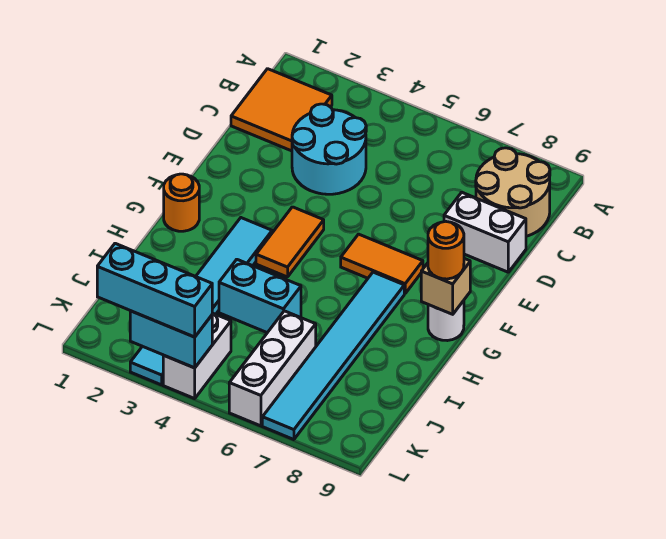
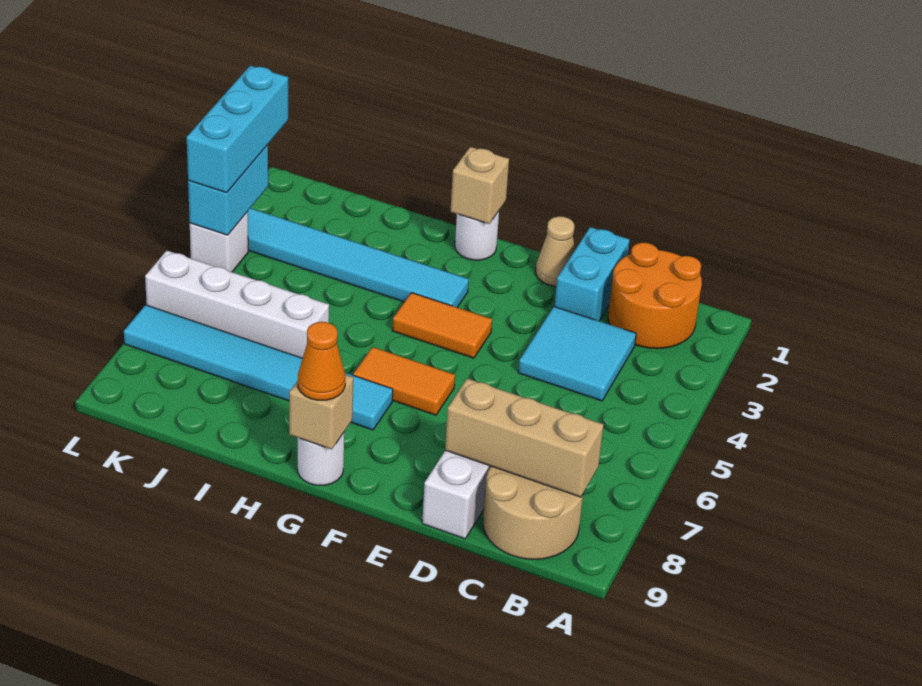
orange 2x2 tile [231,69,332,151] -> orange 2x2 round brick [608,243,702,349]
none -> tan 1x3 brick [445,379,603,497]
cyan 2x2 round brick [292,104,366,194] -> cyan 2x2 tile [518,307,636,401]
none -> tan 1x1 cone [536,216,575,286]
orange 1x2 tile [341,234,423,293] -> orange 1x2 tile turned to [353,347,455,415]
orange 1x1 round brick [164,174,199,231] -> white 1x1 round brick [455,211,499,260]
none -> tan 1x1 brick [451,147,509,224]
orange 1x1 round brick [428,221,464,279] -> orange 1x1 cone [298,322,345,400]
cyan 1x2 brick [219,259,301,333] -> cyan 1x2 brick moved to [554,227,630,321]
white 1x3 brick [229,311,316,426] -> white 1x4 brick [145,251,329,358]
white 1x2 brick [163,313,231,399] -> white 1x1 brick [190,212,248,272]

